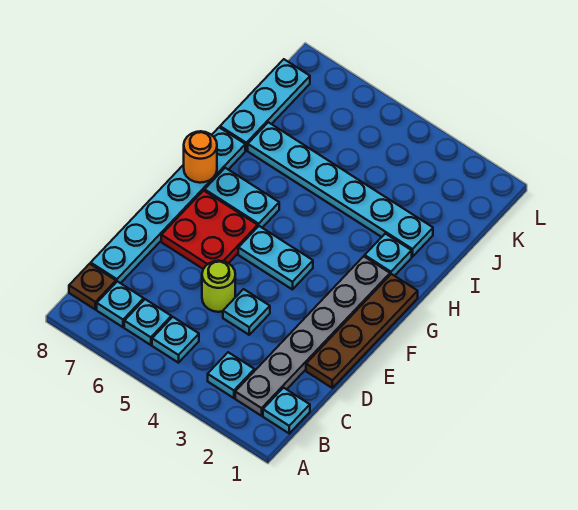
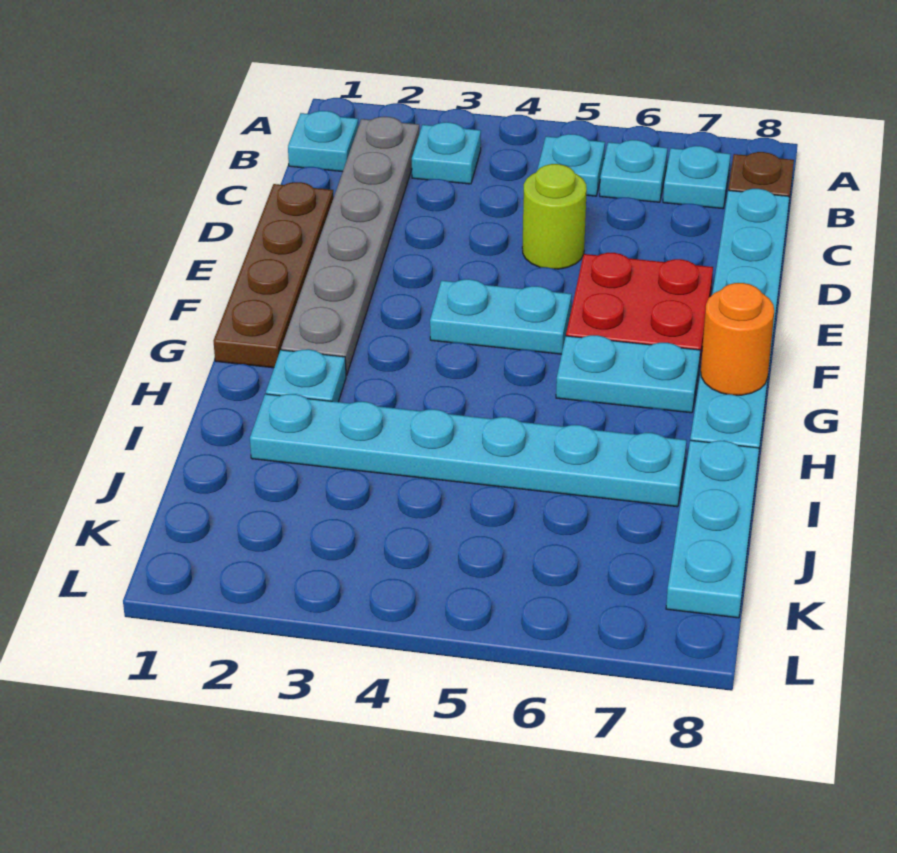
cyan 1x1 plate [223,289,270,335] -> none

